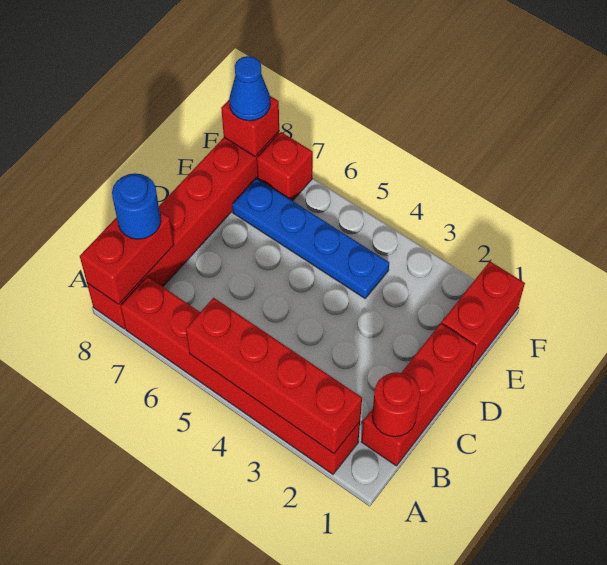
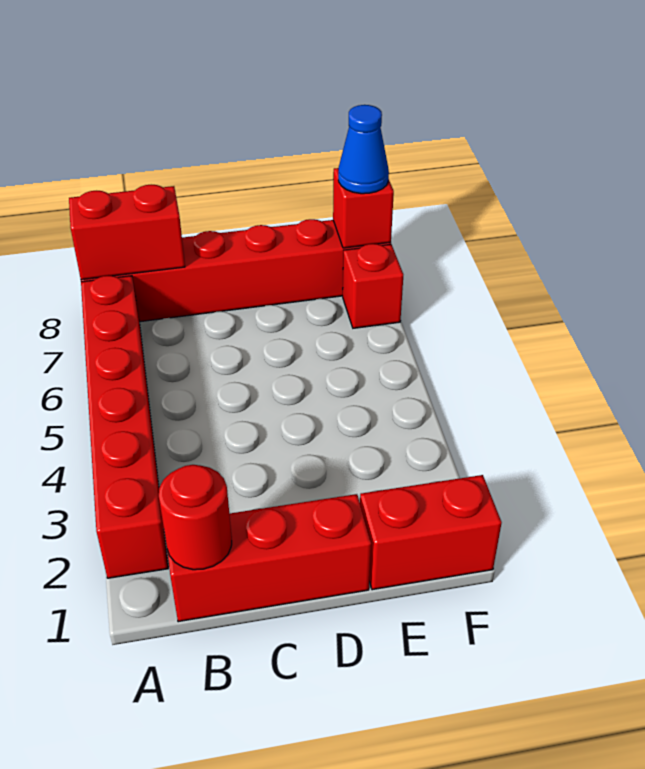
red 1x4 brick [186,298,362,453] -> none
blue 1x1 round brick [112,173,161,239] -> none
blue 1x4 plate [232,178,389,298] -> none

